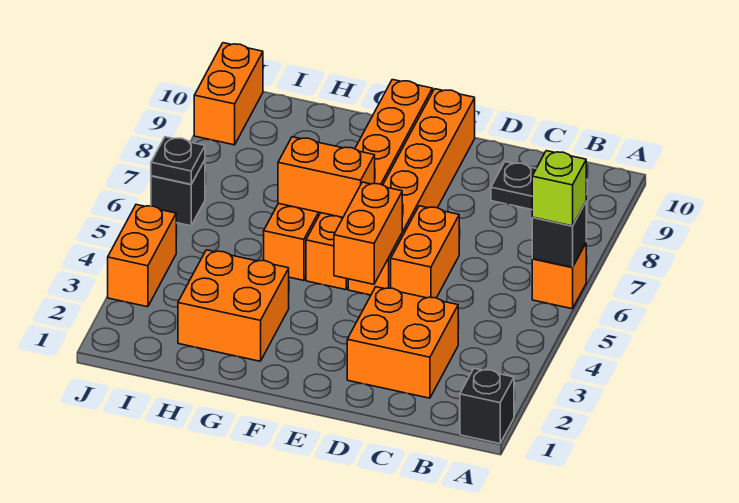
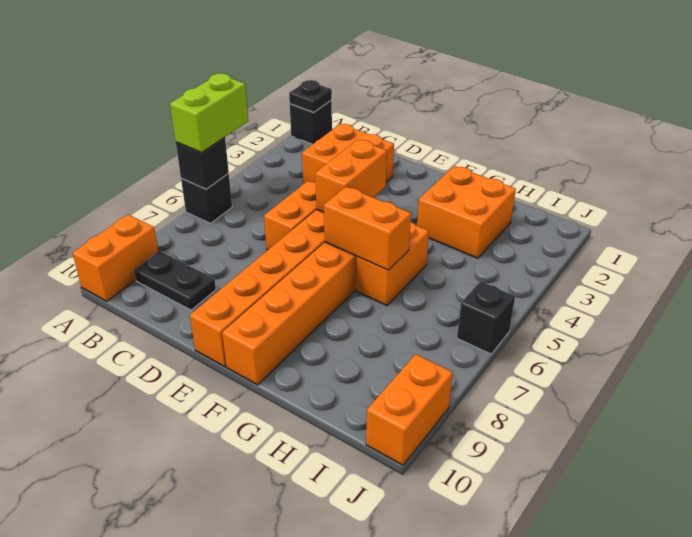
orange 1x1 brick [532,243,586,309] -> black 1x1 brick [181,174,232,223]
lime 1x1 brick [532,151,586,226] -> lime 1x2 brick [170,73,248,153]
orange 1x2 brick [108,205,176,307] -> orange 1x2 brick moved to [73,215,158,301]
black 1x1 plate [151,137,205,184] -> black 1x1 plate moved to [289,80,332,112]

